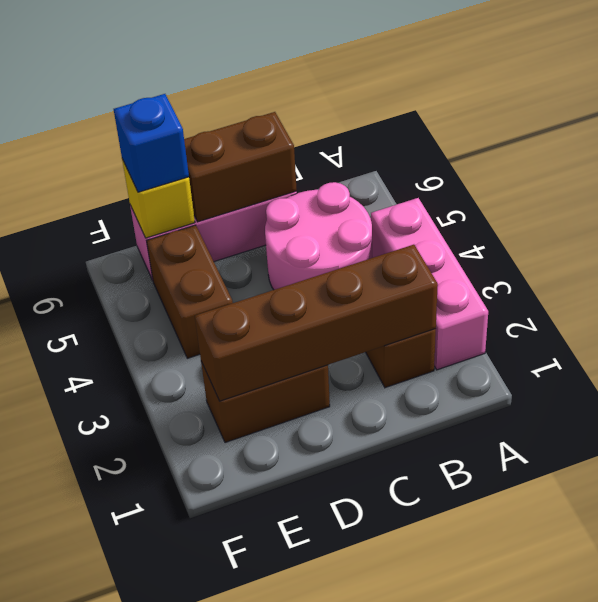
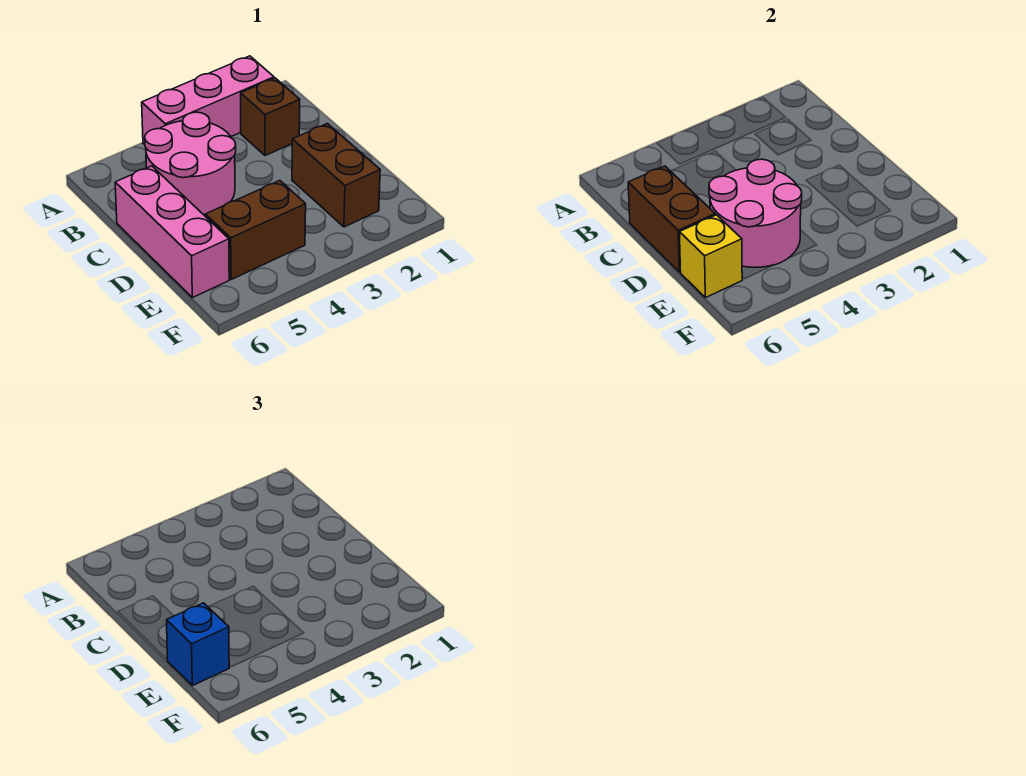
brown 1x4 brick [195,245,438,401] -> none
none -> pink 2x2 round brick [709,159,802,268]

